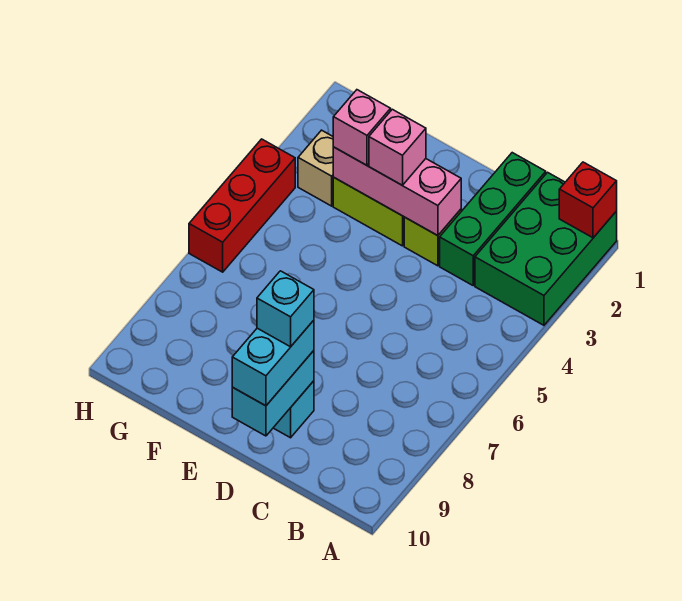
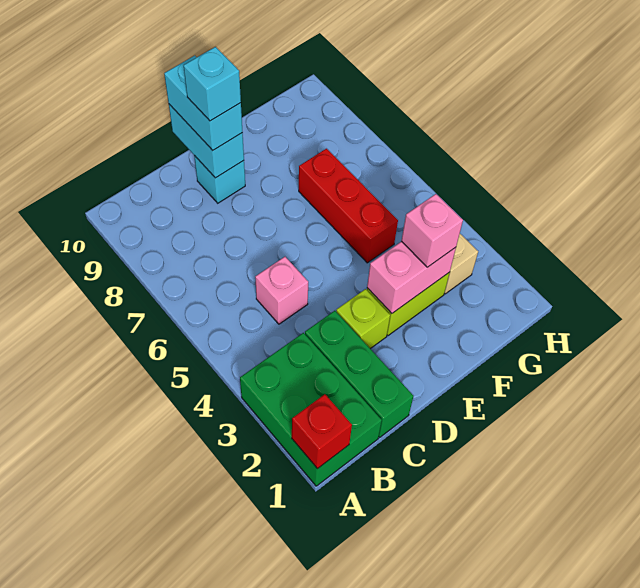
pink 1x3 brick [333,147,461,236] -> pink 1x2 brick [367,241,456,313]
pink 1x1 brick [369,109,426,185] -> pink 1x1 brick moved to [255,257,308,324]
red 1x3 brick [189,139,295,272] -> red 1x3 brick moved to [299,149,398,263]

